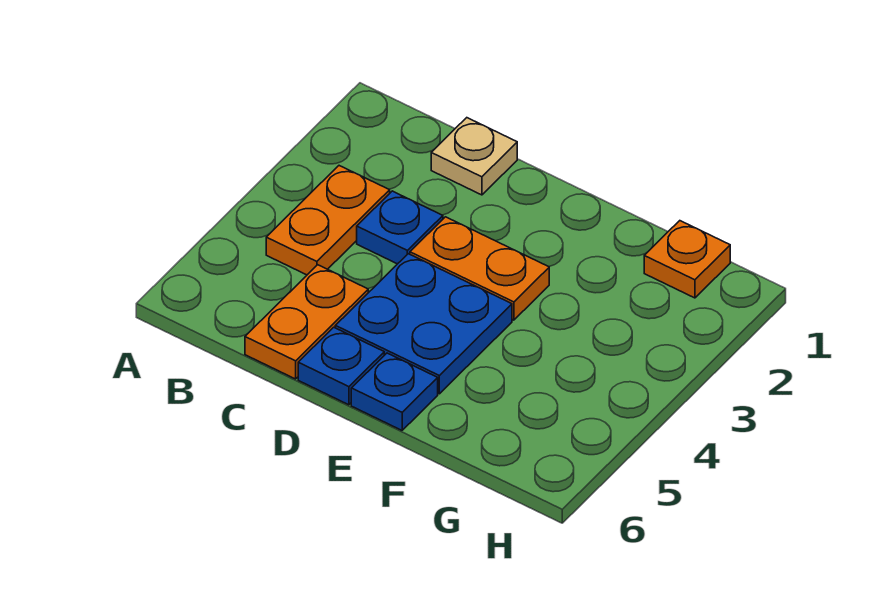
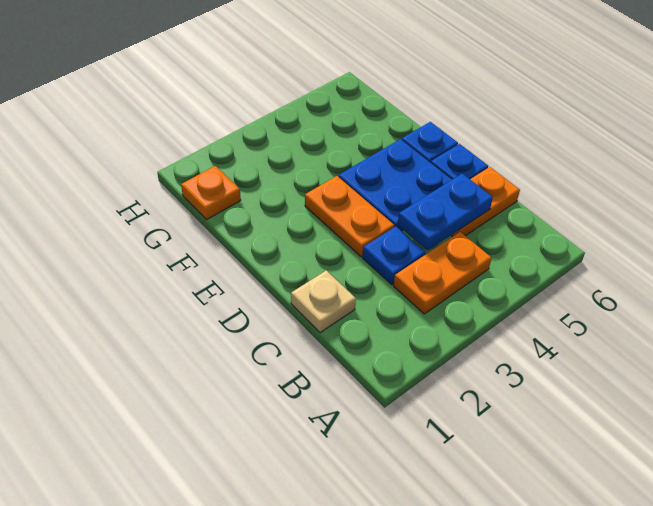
none -> blue 1x2 plate [398,174,493,250]

